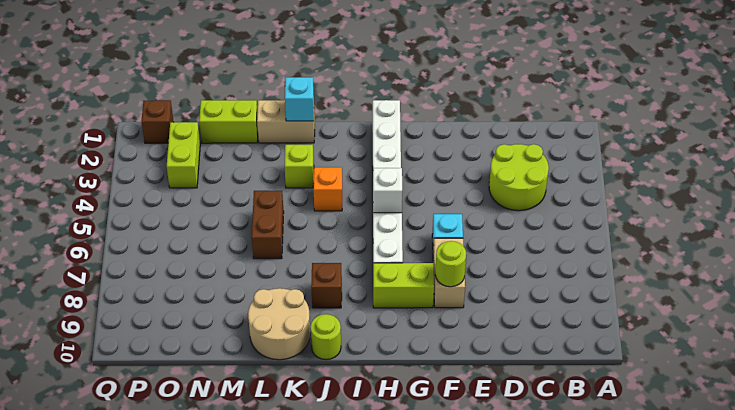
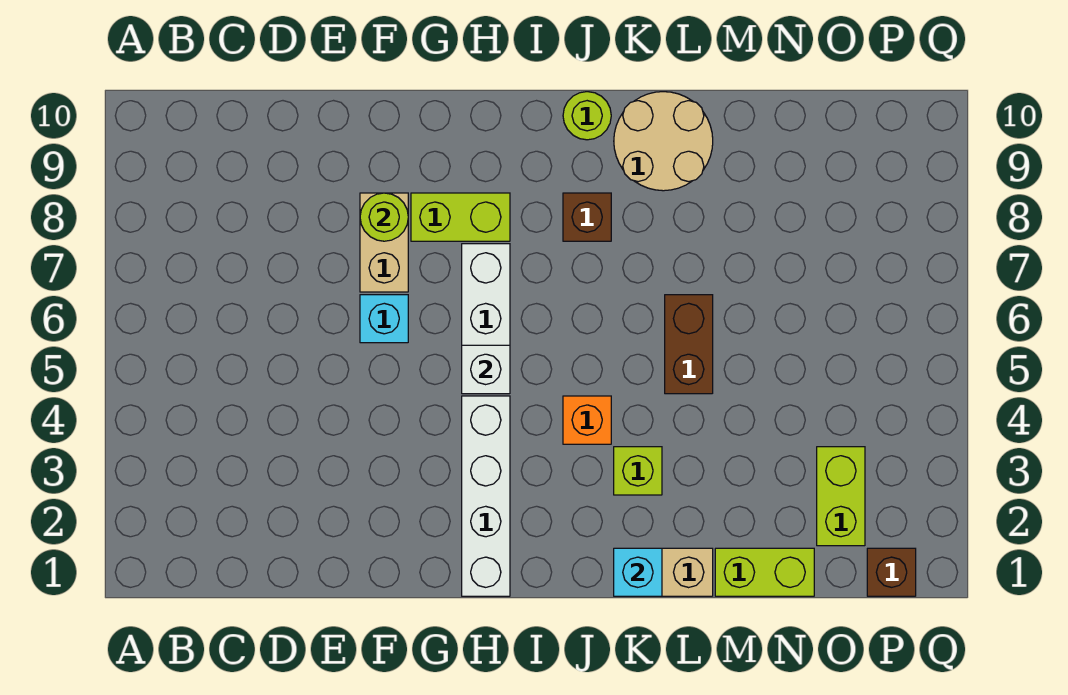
lime 2x2 round brick [489,144,549,211] -> none

